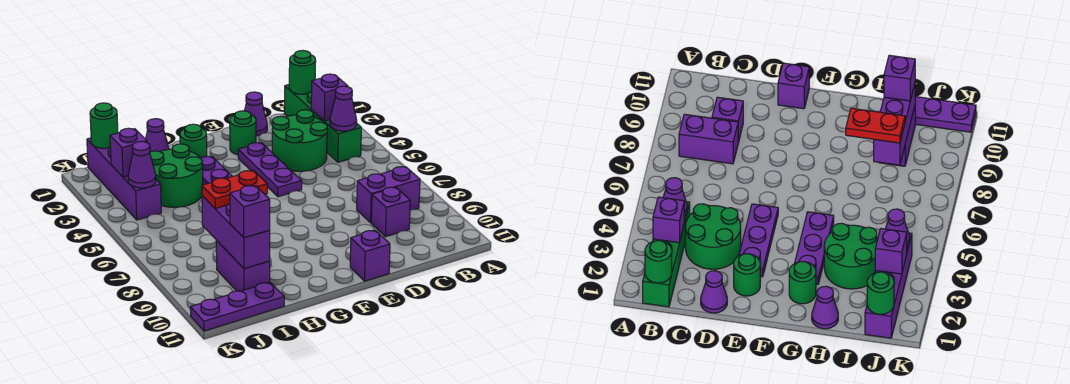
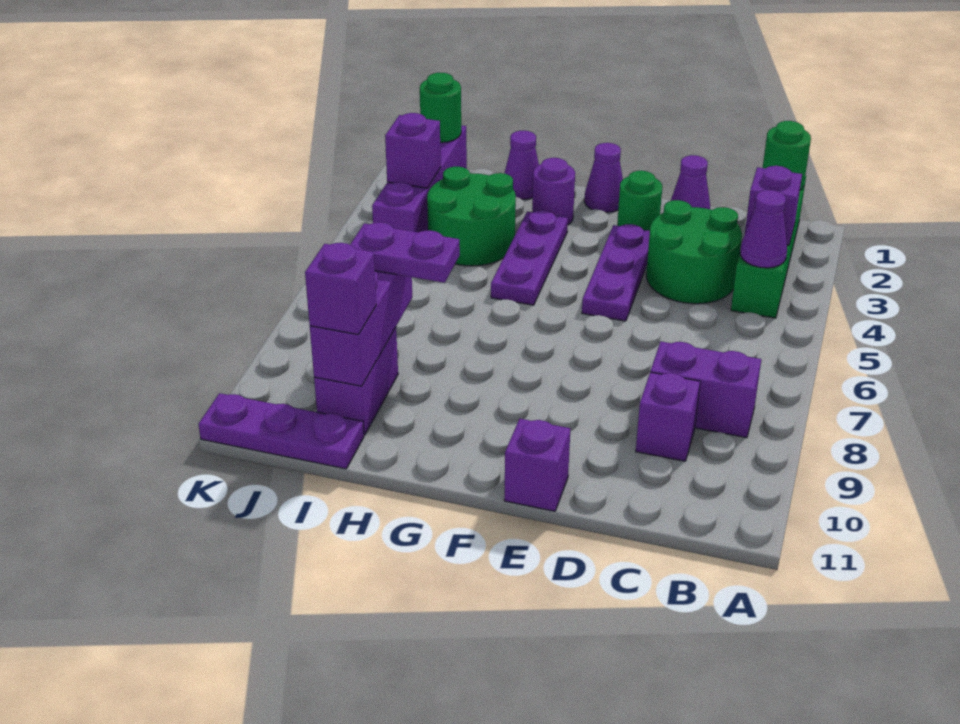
green 1x1 round brick [180,124,207,158] -> purple 1x1 round brick [532,158,575,225]
red 1x2 plate [202,171,267,209] -> purple 1x2 plate [350,222,460,283]
purple 1x1 cone [128,141,156,188] -> purple 1x1 cone moved to [584,143,623,212]

